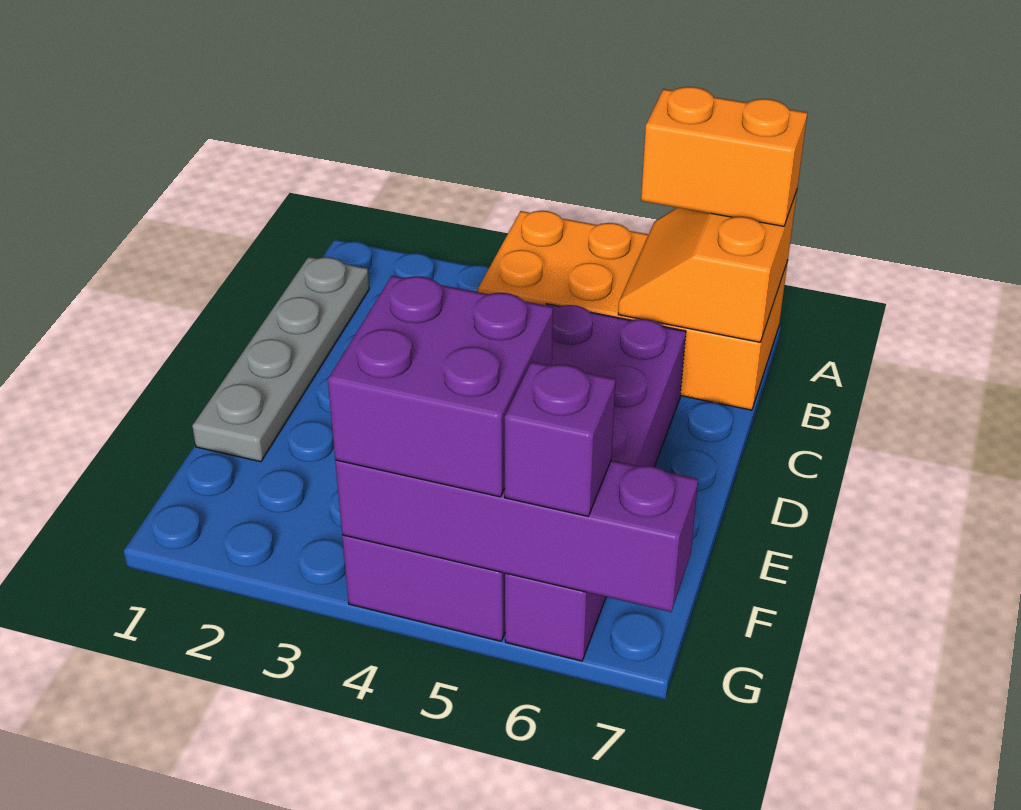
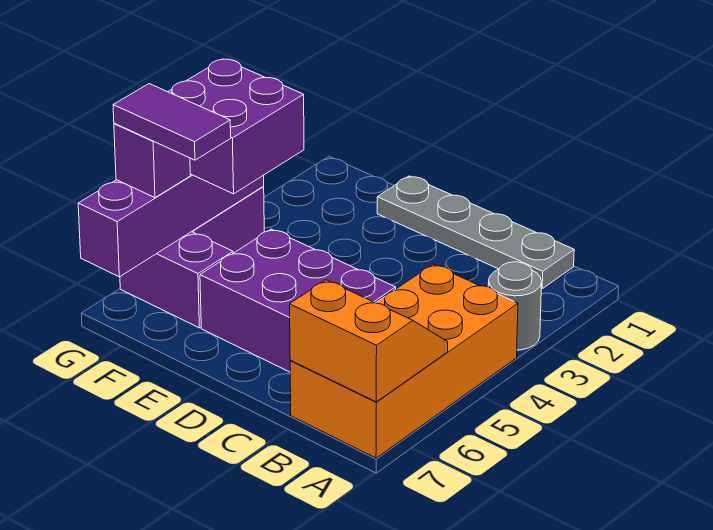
none -> grey 1x1 round brick [488,262,542,350]
orange 1x2 brick [641,87,807,226] -> none
none -> purple 1x2 tile [113,84,231,160]

